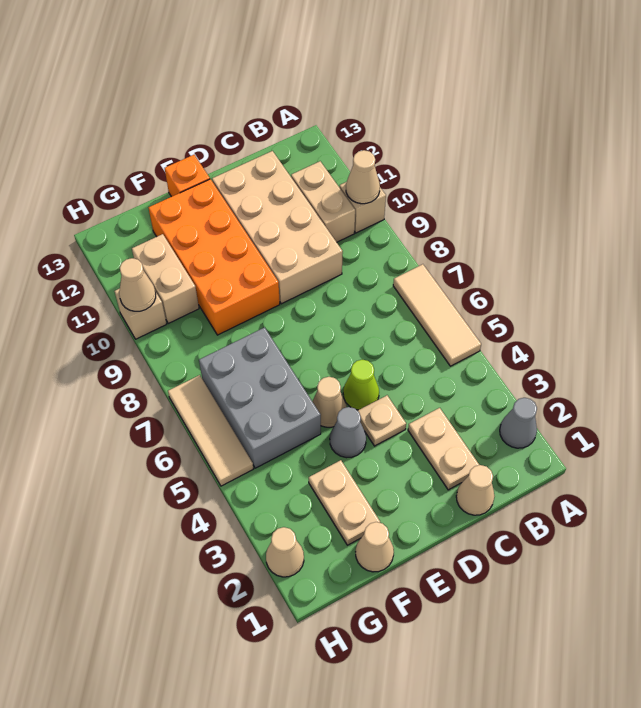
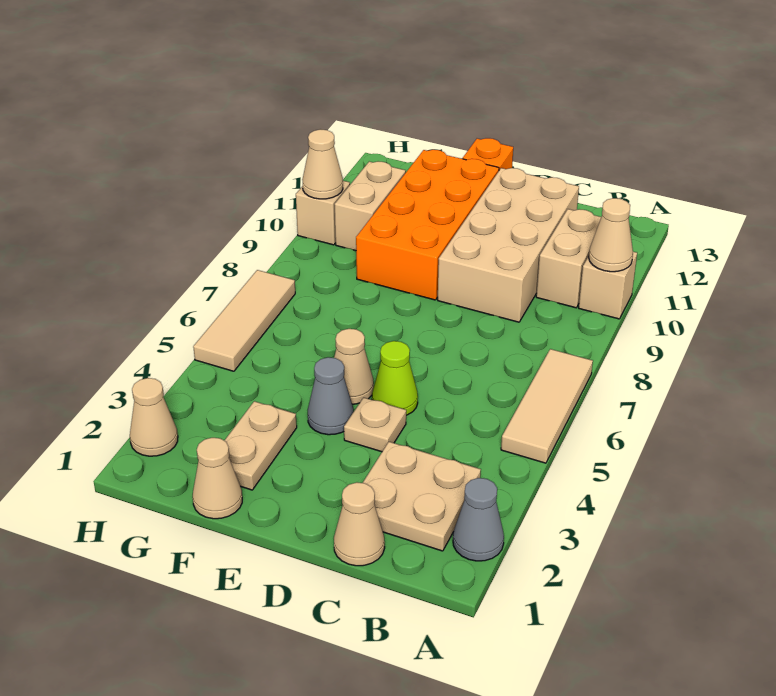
tan 1x2 plate [408,408,479,490] -> tan 2x2 plate [363,442,481,551]
grey 2x3 brick [199,327,321,468] -> none

